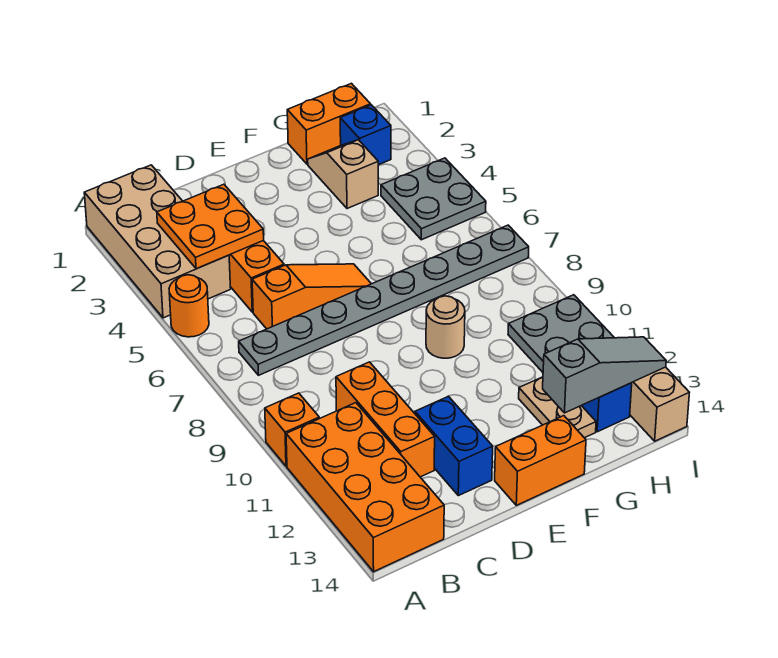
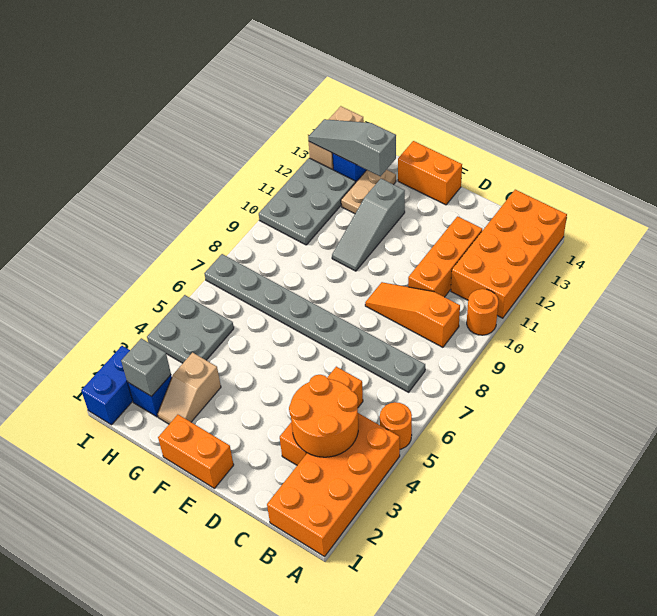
tan 2x4 brick [84,165,231,318] -> orange 2x4 brick [267,413,400,557]
orange 1x1 brick [265,393,319,466] -> orange 1x1 round brick [467,289,498,335]
orange 2x2 plate [157,184,264,269] -> orange 2x2 round brick [289,375,358,457]
orange 1x3 slope [252,264,371,329] -> orange 1x3 slope moved to [365,282,460,347]
blue 1x2 brick [415,396,493,496] -> blue 1x2 brick moved to [81,346,133,425]
tan 1x1 round brick [426,296,465,358] -> none
none -> grey 1x3 slope [332,179,405,271]
orange 1x2 brick [287,83,371,164] -> orange 1x2 brick moved to [158,415,234,488]
none -> grey 1x1 brick [121,338,171,396]

